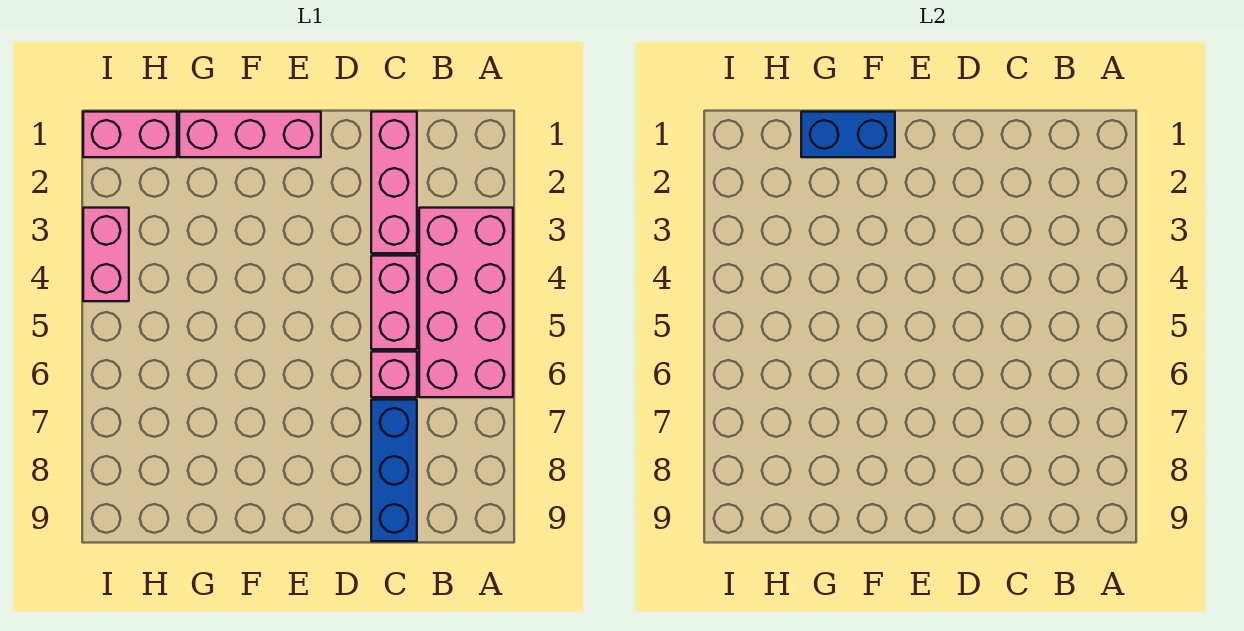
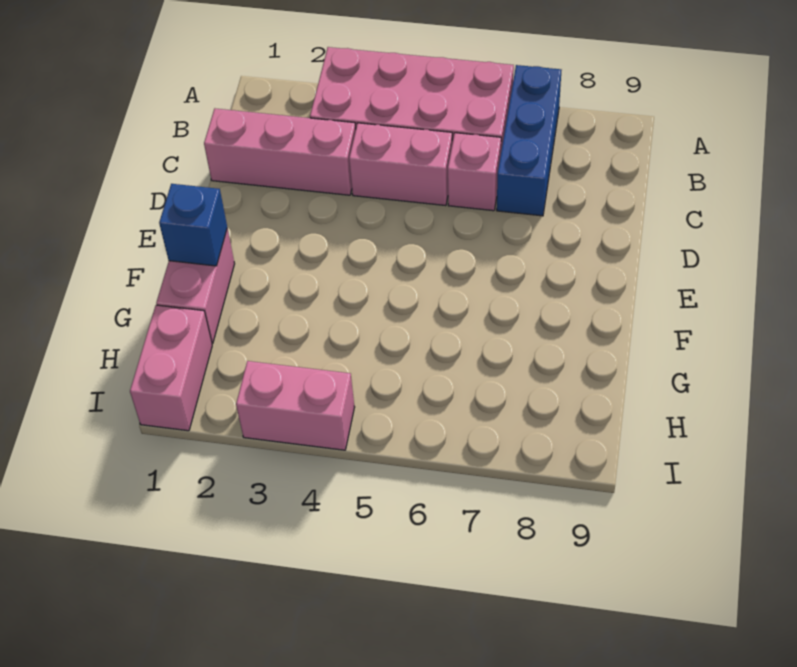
blue 1x3 brick [371,400,417,541] -> blue 1x3 brick turned to [497,65,561,216]
pink 1x3 brick [179,112,321,157] -> pink 1x2 brick [156,228,235,343]
blue 1x2 brick [801,112,895,157] -> blue 1x1 brick [159,184,227,266]

